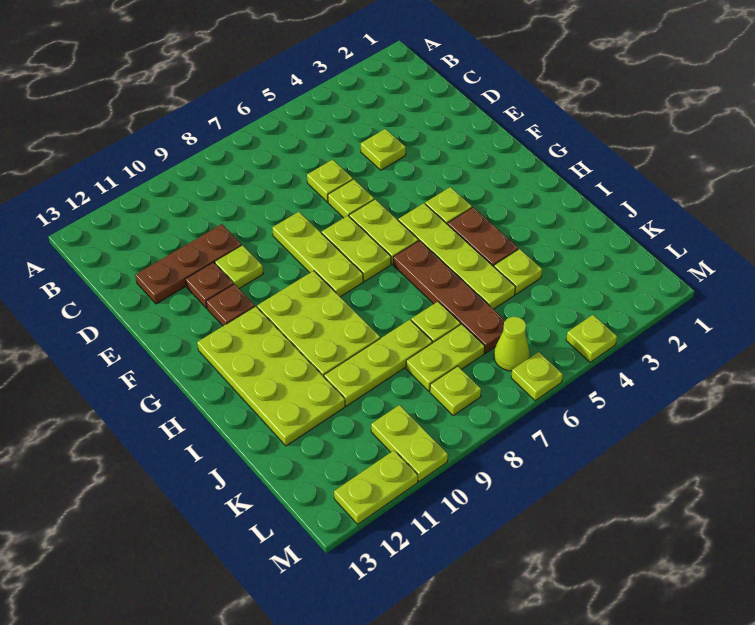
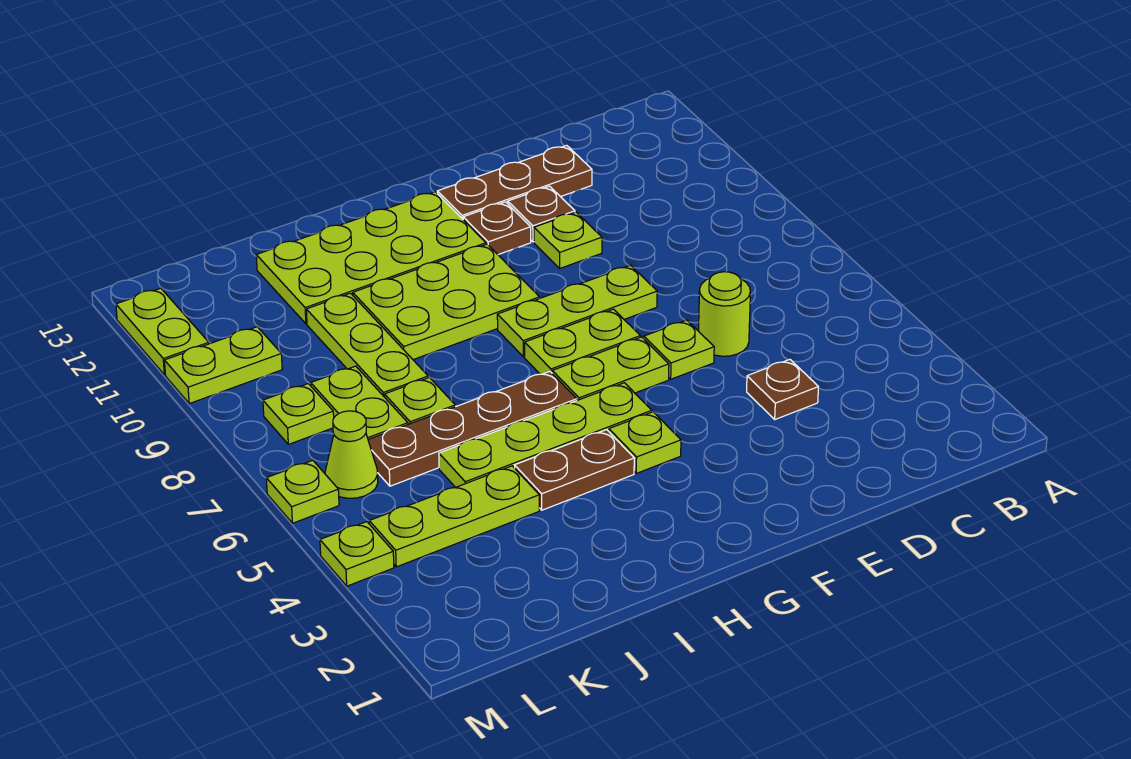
lime 1x1 plate [361,129,406,170] -> brown 1x1 plate [747,359,818,419]
lime 1x1 plate [307,160,353,202] -> lime 1x1 round brick [699,272,750,356]
brown 1x3 plate [135,224,242,304] -> brown 1x3 plate turned to [437,145,592,219]
lime 1x1 plate [494,249,542,294] -> lime 1x3 plate [369,466,539,567]

